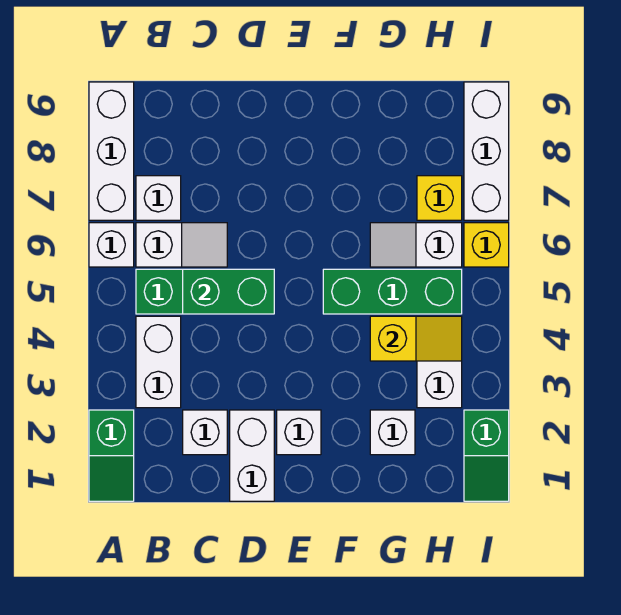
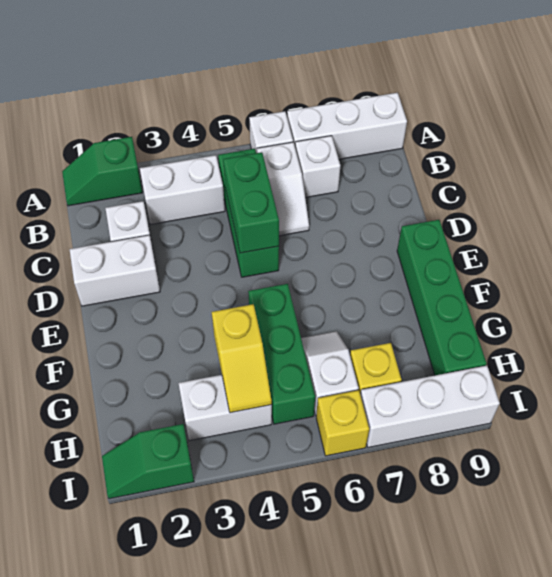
white 1x1 brick [277,410,321,455] -> none
none -> green 1x4 brick [397,220,487,375]
white 1x1 brick [370,410,415,455] -> none

